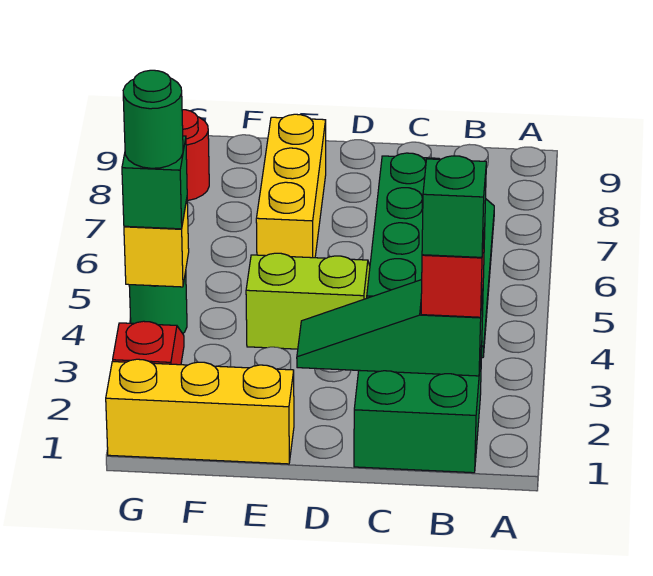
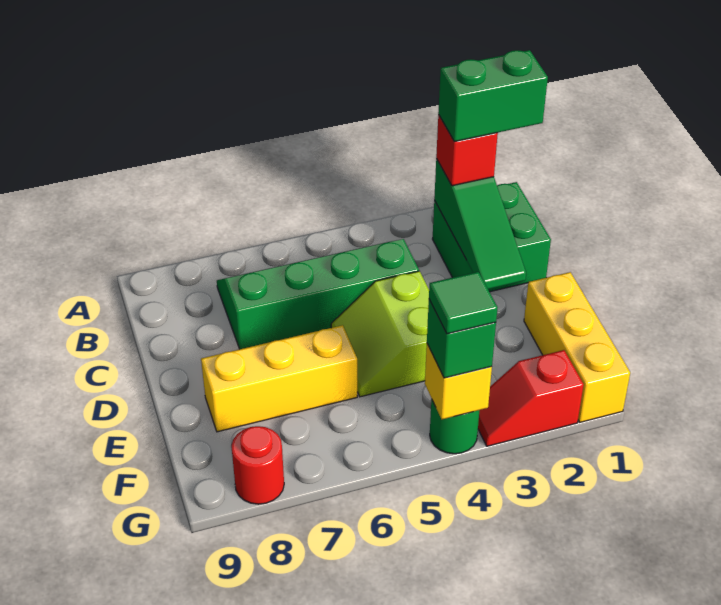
green 1x1 brick [422,156,486,257] -> green 1x2 brick [438,50,548,142]
green 1x1 round brick [123,70,183,168] -> green 1x1 tile [429,272,498,334]

